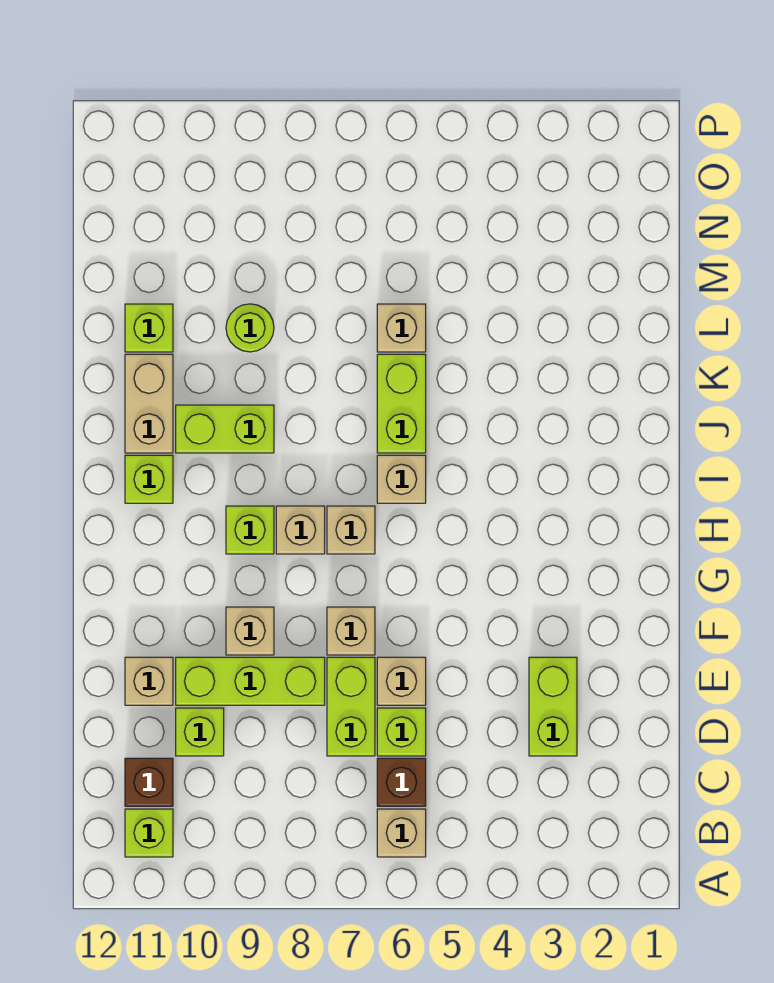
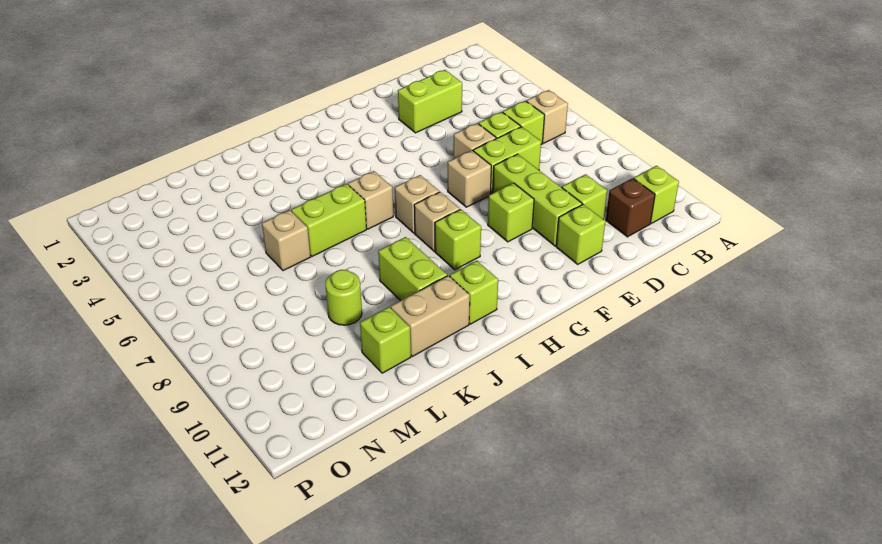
brown 1x1 brick [377,758,426,806] -> lime 1x1 brick [503,101,544,145]
tan 1x1 brick [125,657,173,705] -> lime 1x1 brick [556,204,605,264]
tan 1x1 brick [226,607,274,655] -> lime 1x1 brick [488,183,534,242]

